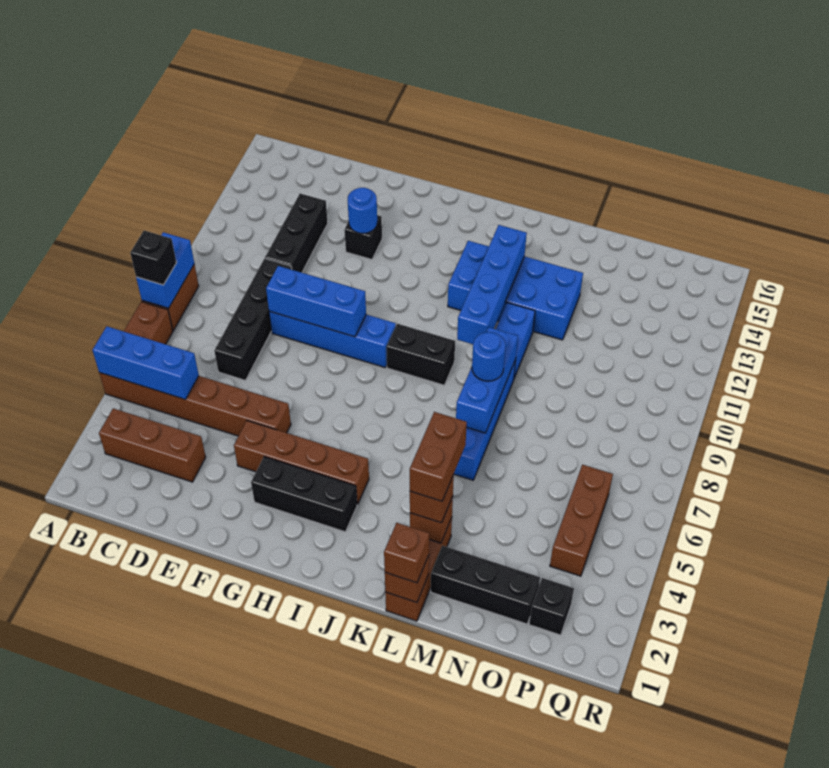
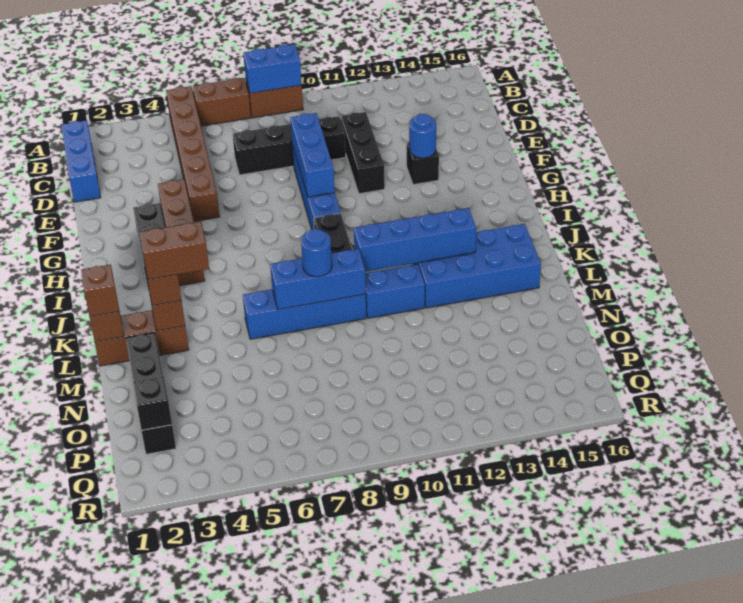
blue 1x3 brick [93,327,199,400] -> blue 1x3 brick moved to [61,120,101,202]
black 1x1 brick [130,231,177,285] -> black 1x1 brick moved to [133,377,172,430]
brown 1x3 brick [99,408,206,482] -> none
black 1x3 brick [265,194,328,273] -> black 1x3 brick turned to [341,112,385,194]
blue 2x4 brick [448,241,583,340] -> blue 2x4 brick turned to [412,224,541,308]
brown 1x3 brick [550,465,613,576] -> none

